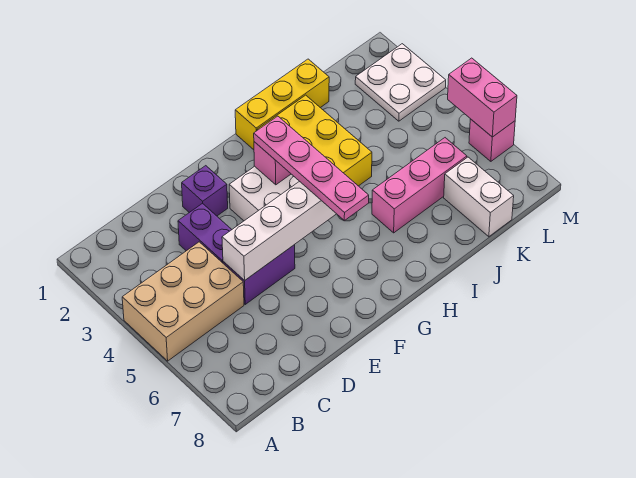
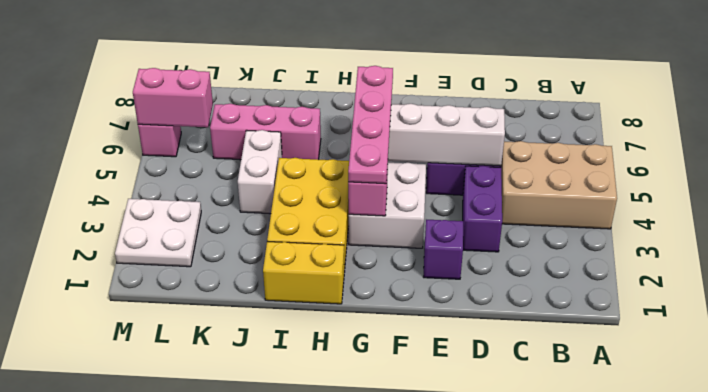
yellow 1x3 brick [235,59,329,150] -> yellow 1x2 brick [263,241,344,304]
white 1x2 brick [444,157,514,237] -> white 1x2 brick moved to [238,130,282,214]
pink 1x2 brick [448,58,517,137] -> pink 1x2 brick turned to [133,68,213,127]

